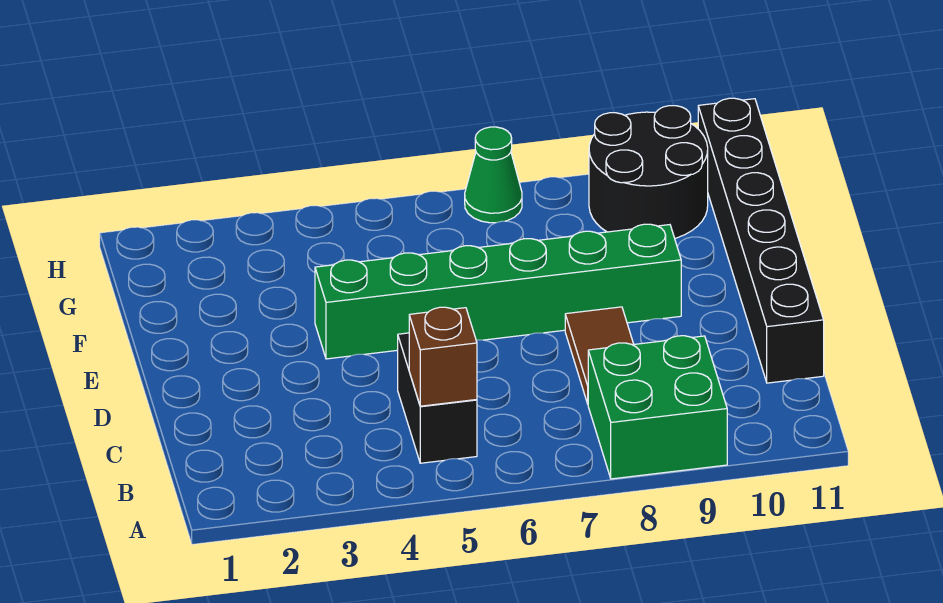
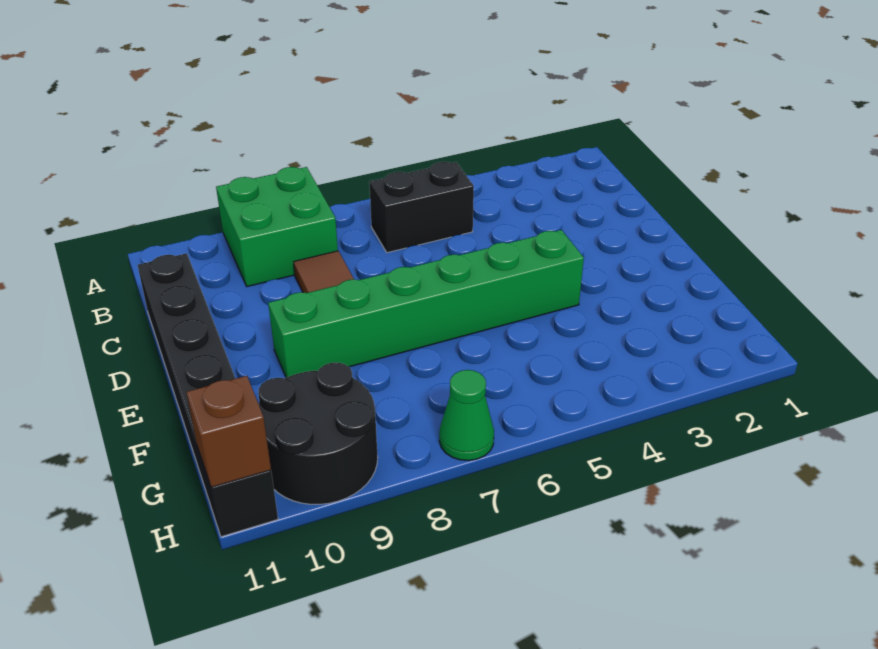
black 1x2 brick [398,333,477,463] -> black 1x2 brick turned to [369,162,474,253]
brown 1x1 brick [409,307,477,406] -> brown 1x1 brick moved to [186,376,271,487]

